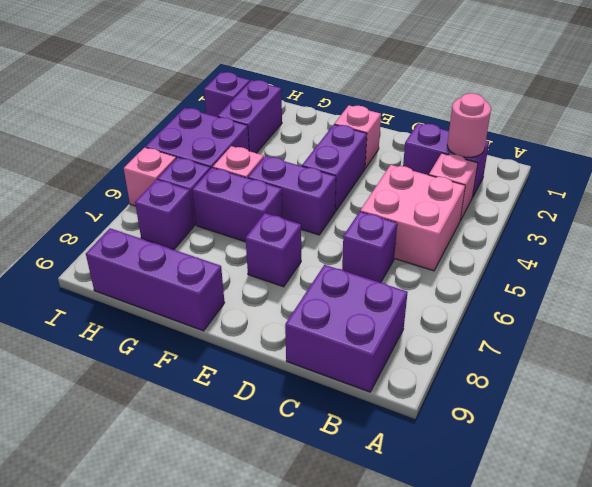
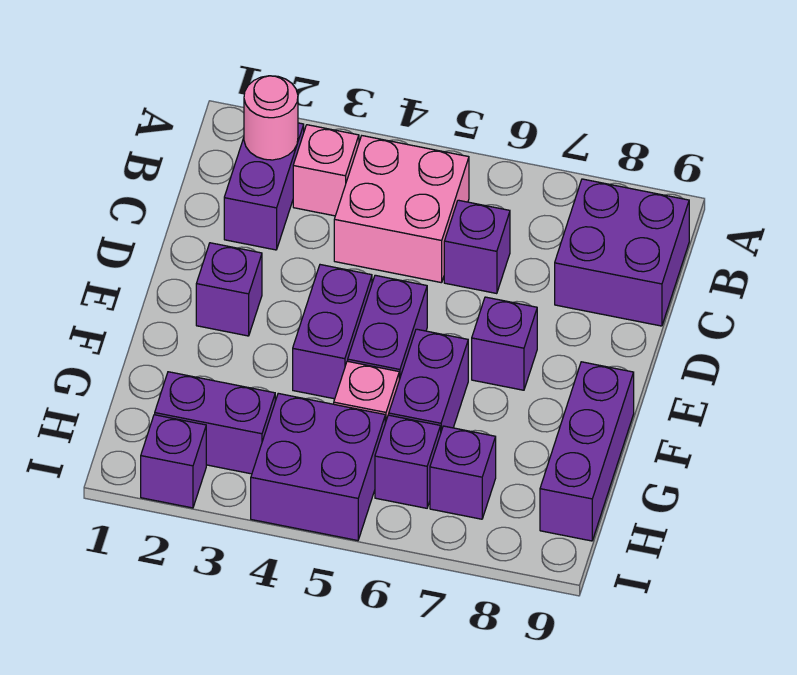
pink 1x1 brick [334,105,381,168] -> purple 1x1 brick [196,243,262,336]
purple 1x2 brick [302,125,367,211] -> purple 1x2 brick turned to [293,265,372,399]
pink 1x1 brick [124,148,176,206] -> none

